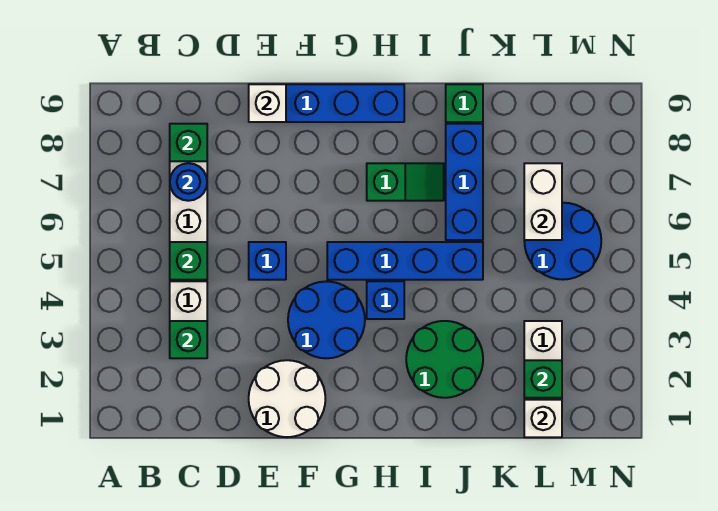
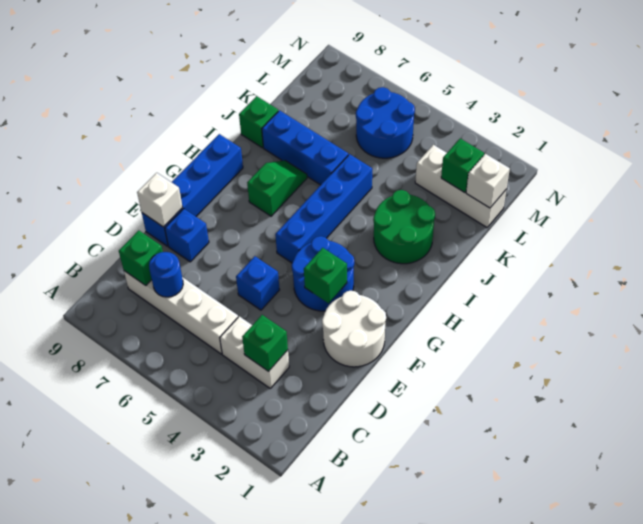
green 1x1 brick [170,242,207,280] -> green 1x1 brick moved to [304,248,347,303]
blue 1x1 brick [367,281,404,319] -> blue 1x1 brick moved to [165,209,209,262]
white 1x2 brick [524,163,562,240] -> none

